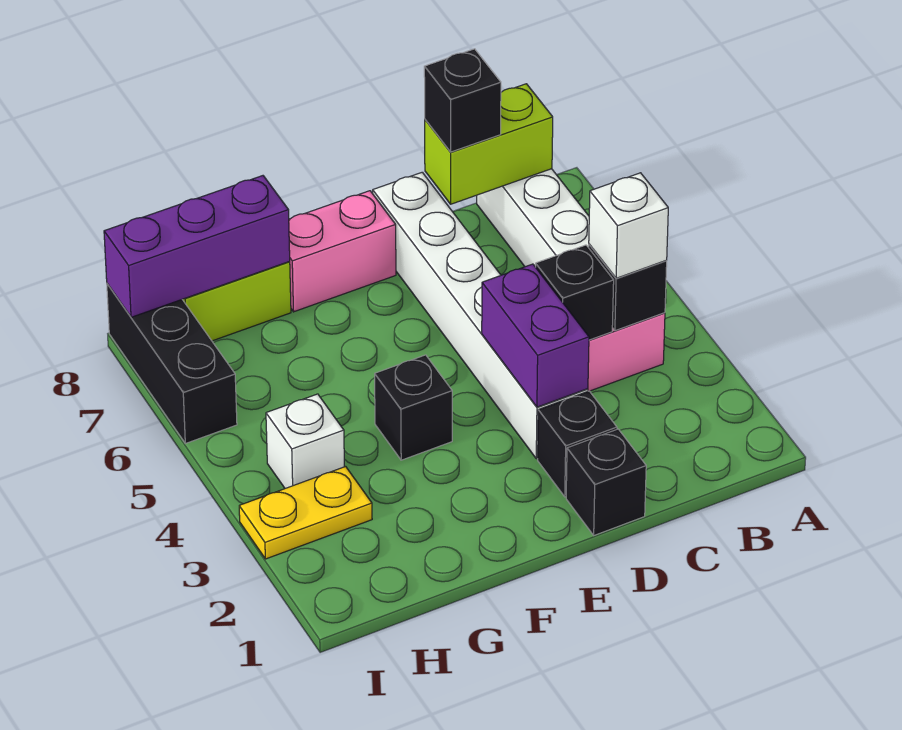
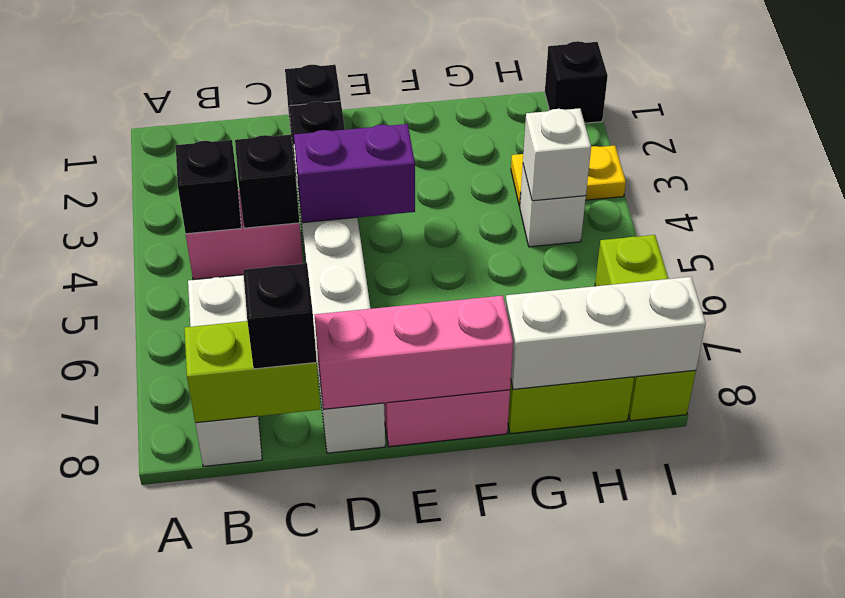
white 1x1 brick [589,173,668,278] -> white 1x1 brick moved to [523,108,591,201]
purple 1x2 brick [482,264,589,407] -> purple 1x2 brick turned to [294,124,415,223]
none -> pink 1x3 brick [315,296,513,409]
black 1x1 brick [375,355,452,460] -> black 1x1 brick moved to [545,41,608,123]
purple 1x3 brick [104,176,290,317] -> white 1x3 brick [506,277,706,389]
black 1x3 brick [107,284,237,444] -> lime 1x3 brick [595,235,696,421]

